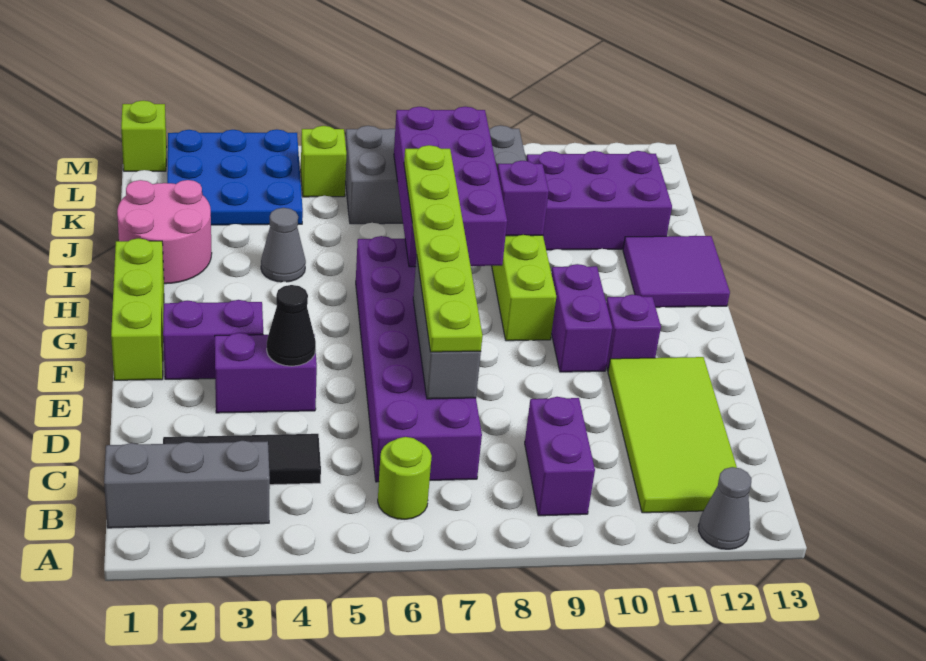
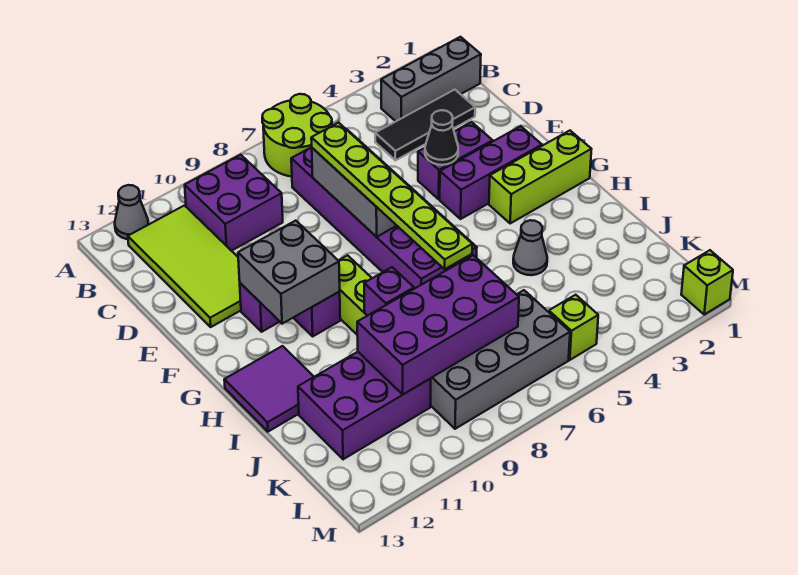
lime 1x1 round brick [378,437,432,519] -> lime 2x2 round brick [262,94,332,176]
purple 1x2 brick [525,397,595,516] -> purple 2x2 brick [185,155,283,251]
lime 1x3 brick [111,238,164,380] -> lime 1x3 brick turned to [489,131,591,223]
purple 1x2 brick [163,300,263,379] -> purple 1x3 brick [440,126,542,219]
none -> grey 2x2 brick [238,221,340,324]
purple 2x4 brick [394,107,507,267] -> purple 2x4 brick turned to [357,255,519,394]
pink 2x2 round brick [117,180,212,284] -> none
blue 3x3 plate [167,129,303,225] -> none

